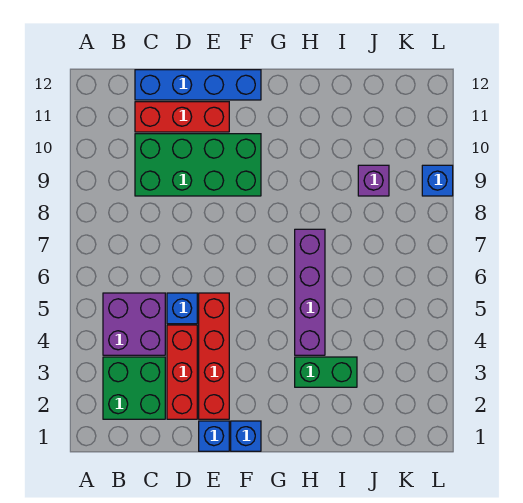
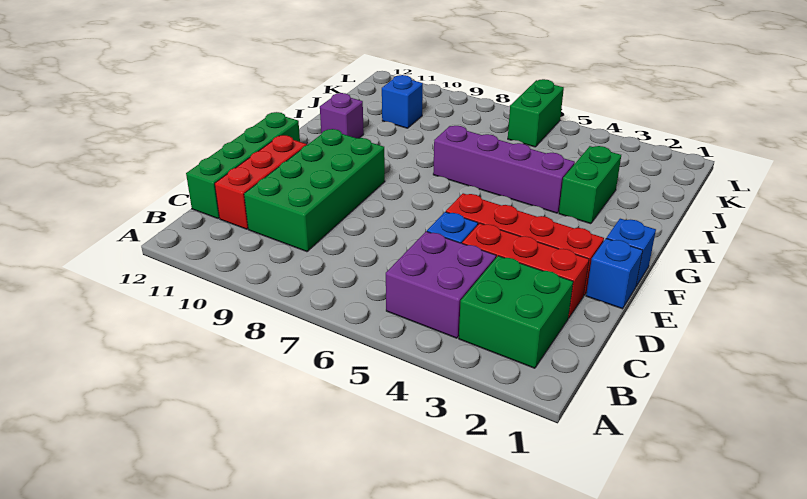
blue 1x4 brick [135,70,261,100] -> green 1x4 brick [186,112,300,218]
purple 1x1 brick [358,165,389,196] -> purple 1x1 brick moved to [320,93,364,138]
none -> green 1x2 brick [508,79,564,147]
blue 1x1 brick [422,165,453,196] -> blue 1x1 brick moved to [382,75,423,128]

